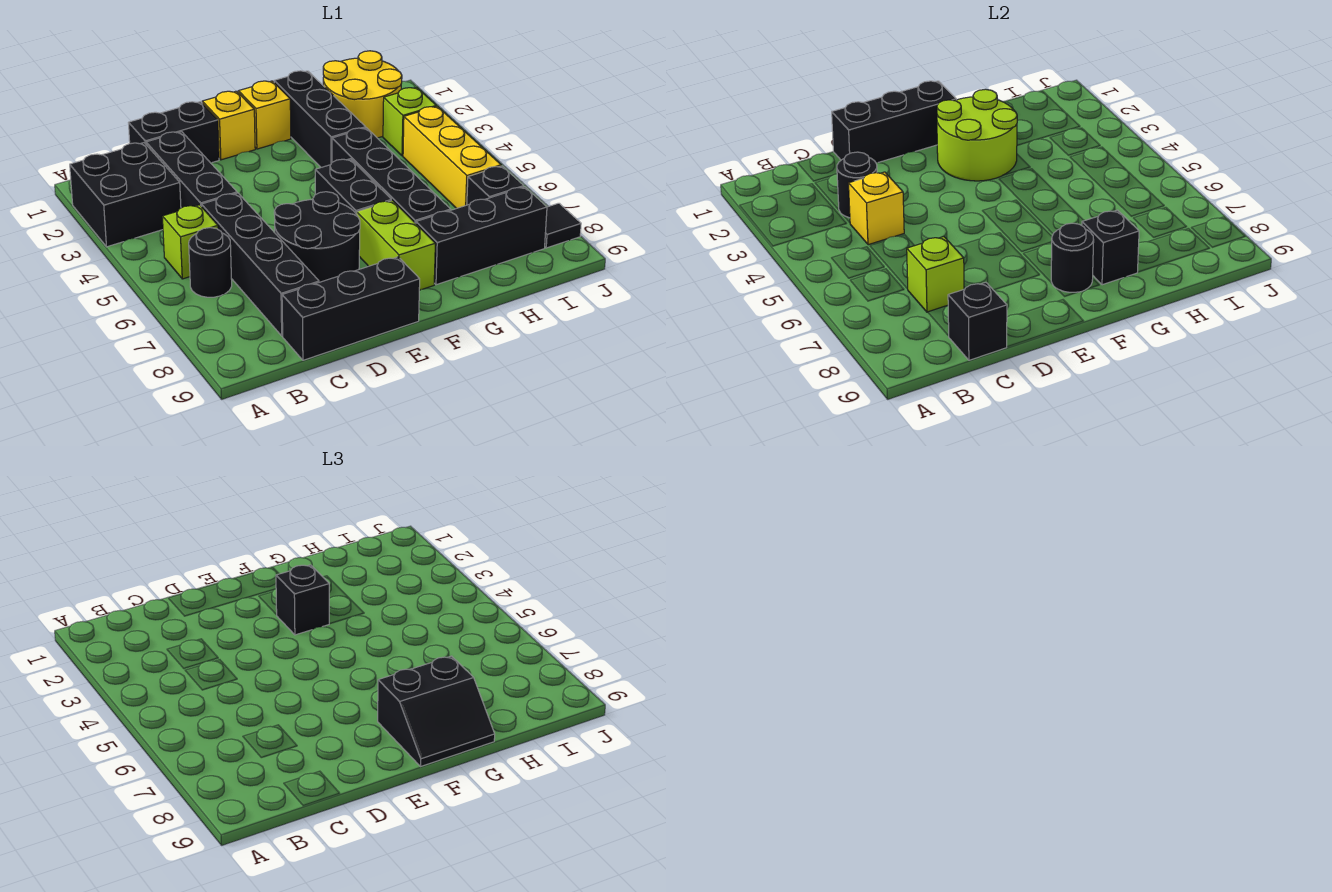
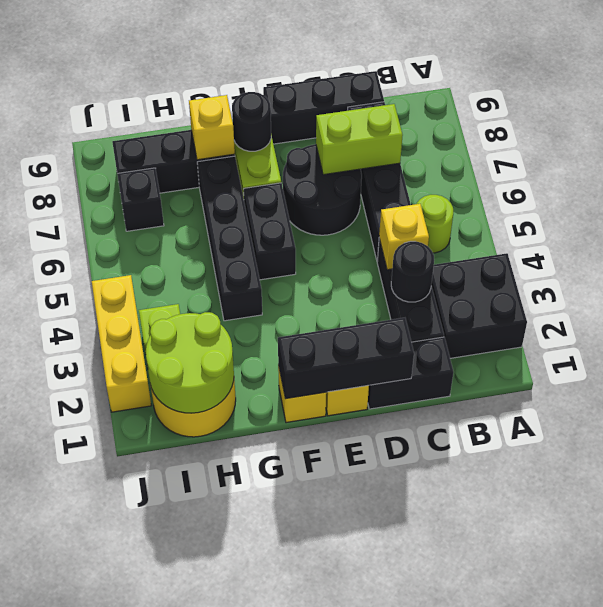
lime 1x1 brick [162,205,218,279] -> lime 1x1 round brick [416,195,453,253]
black 1x1 round brick [189,228,232,297] -> none
lime 1x1 brick [907,236,964,312] -> lime 1x2 brick [316,104,403,175]
black 1x1 brick [948,282,1007,360] -> none
lime 2x2 round brick [937,89,1017,181] -> lime 2x2 round brick moved to [146,312,234,413]
black 1x1 brick [276,565,329,635] -> none
black 2x2 slope [378,656,495,766] -> none
black 1x3 brick [274,71,366,167] -> none
black 1x1 brick [1082,210,1139,285] -> yellow 1x1 brick [189,95,235,160]
yellow 1x3 brick [403,106,501,209] -> yellow 1x3 brick moved to [92,275,151,412]
black 1x1 tile [545,203,581,248] -> none

